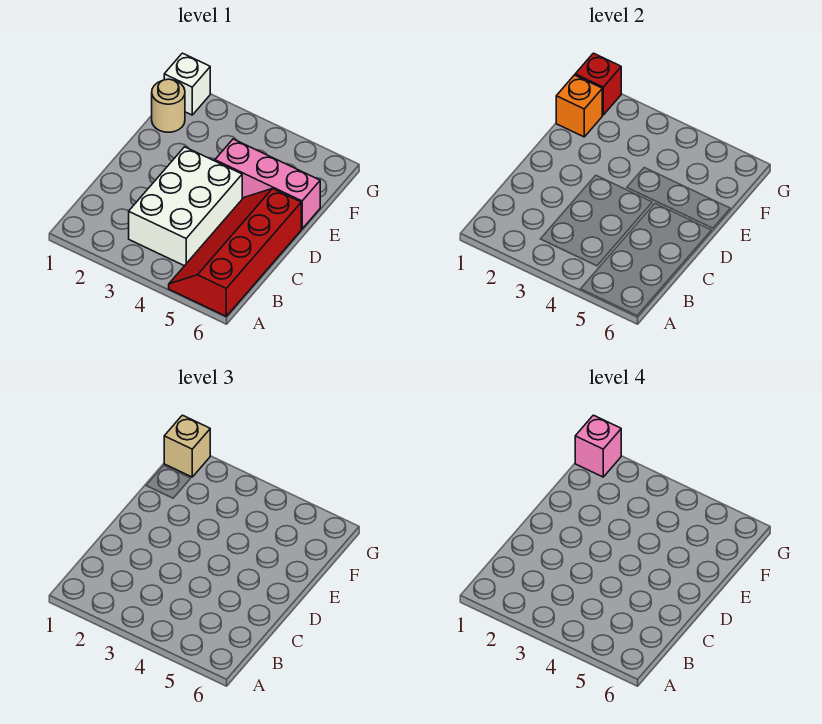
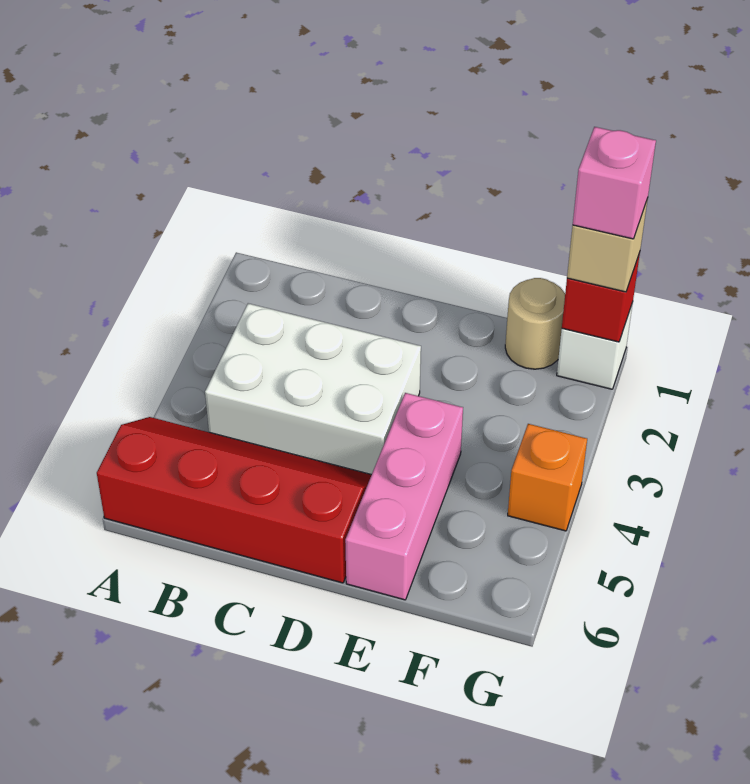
orange 1x1 brick [556,75,602,137] -> orange 1x1 brick moved to [508,424,587,531]

